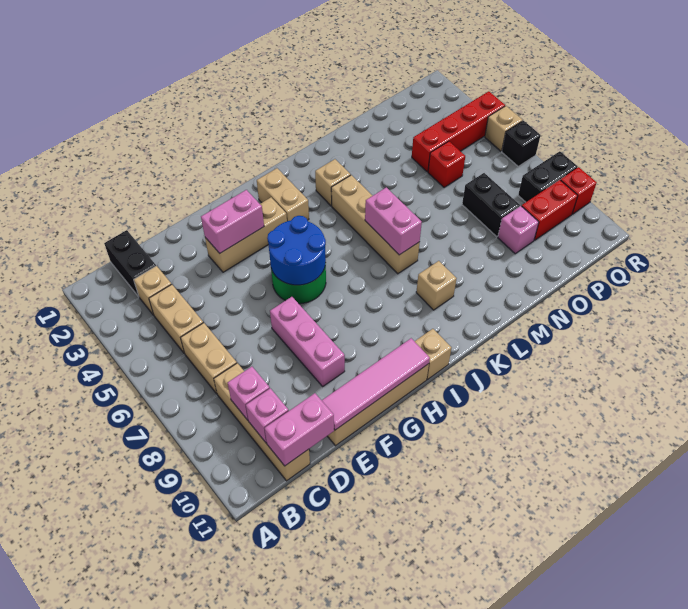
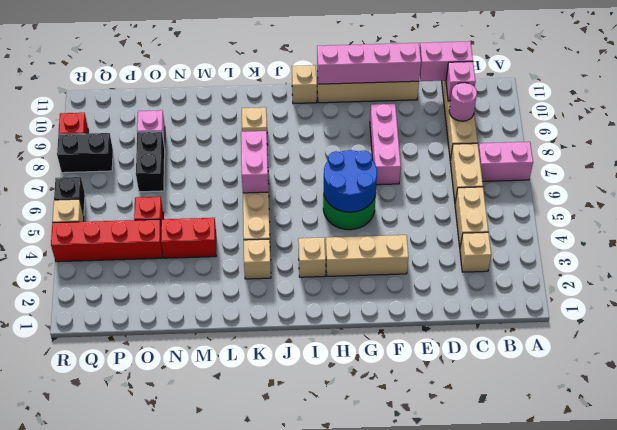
black 1x2 brick [104,230,156,297] -> none
pink 1x1 brick [228,367,270,420] -> pink 1x1 round brick [449,83,477,121]
pink 1x4 tile [322,338,430,430] -> pink 1x4 brick [317,43,421,84]
pink 1x2 brick [201,190,264,253] -> pink 1x2 brick moved to [478,142,533,181]
tan 1x2 brick [257,168,309,221] -> tan 1x1 brick [298,237,326,277]
red 1x2 brick [522,180,578,240] -> red 1x2 brick moved to [161,218,216,258]

